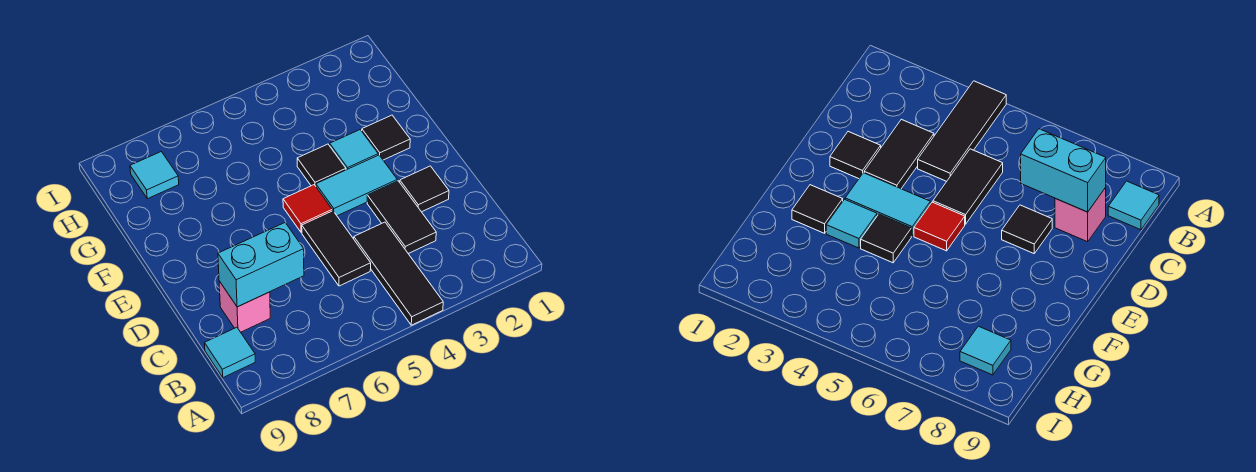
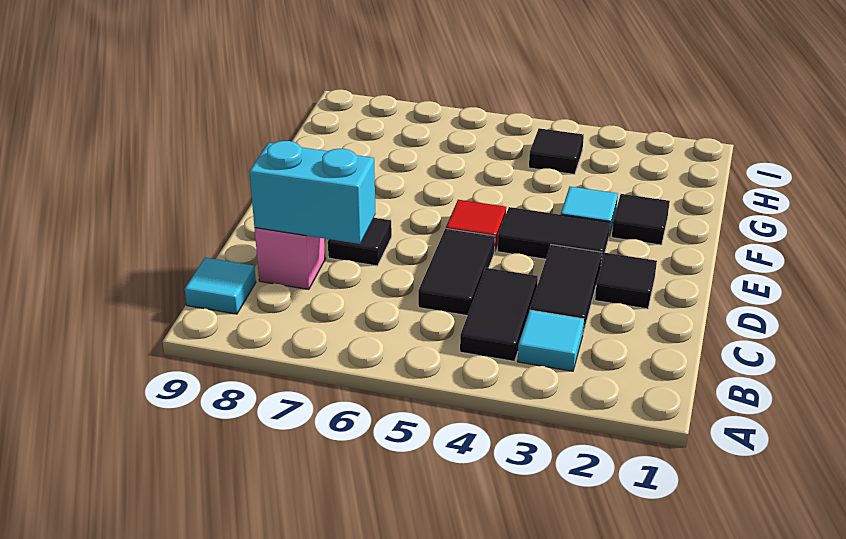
black 1x3 tile [354,222,443,325] -> black 1x2 tile [460,268,538,361]
cyan 1x2 tile [316,155,397,216] -> black 1x2 tile [497,207,610,265]
black 1x1 tile [297,144,346,186] -> black 1x1 tile moved to [529,128,584,174]
cyan 1x1 tile [130,152,179,199] -> cyan 1x1 tile moved to [518,310,584,371]

